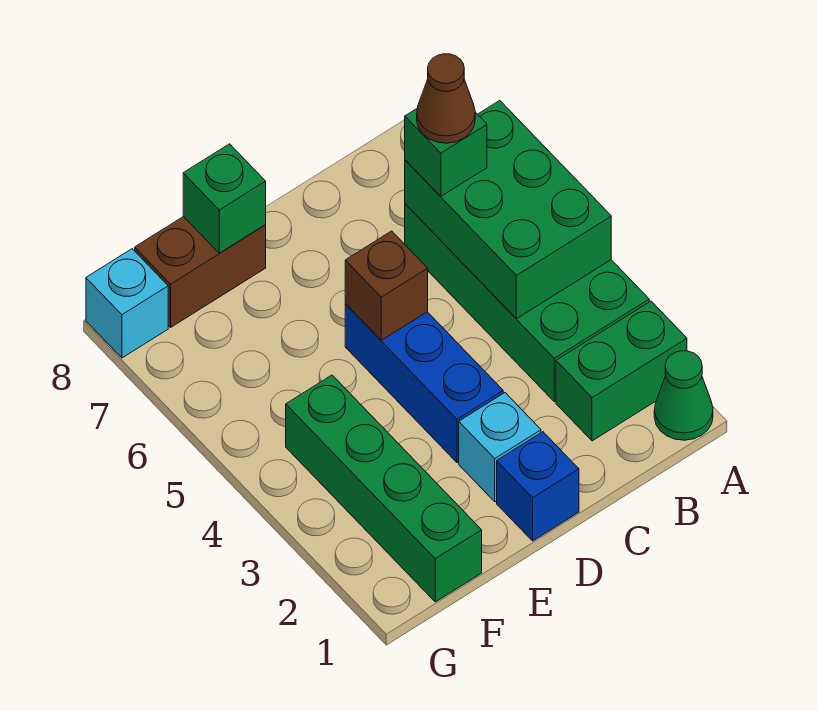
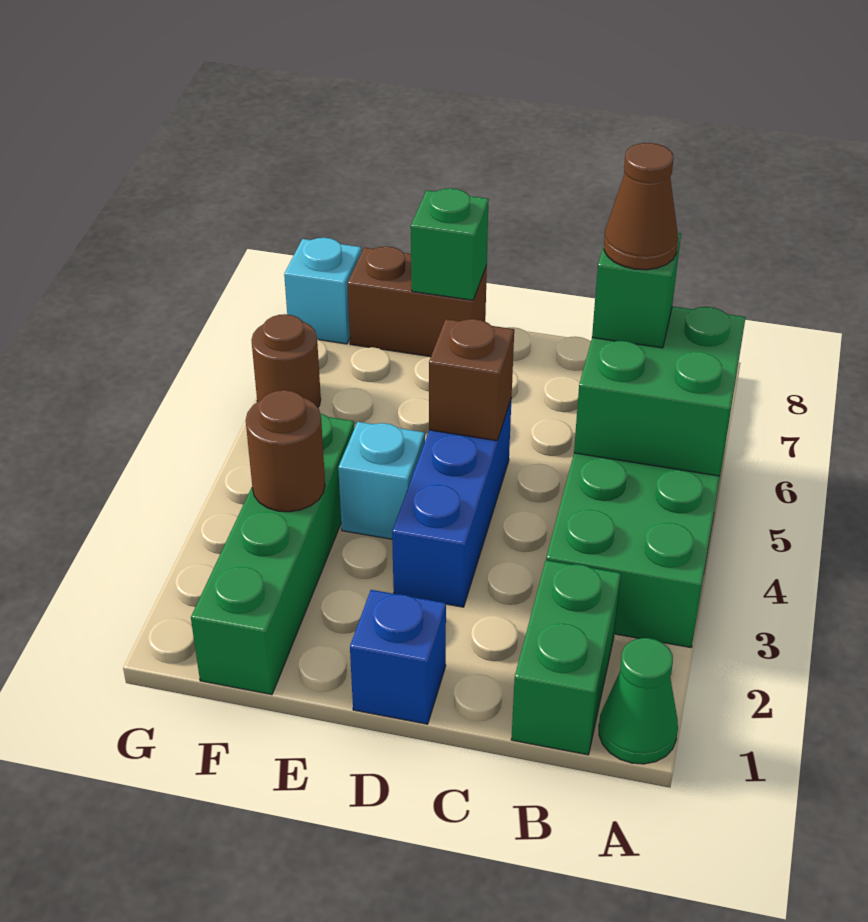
green 1x2 brick [556,301,687,441] -> green 1x2 brick turned to [511,560,621,755]
green 2x3 brick [405,101,611,319] -> green 2x2 brick [574,306,746,476]
cyan 1x1 brick [459,393,541,502] -> cyan 1x1 brick moved to [338,422,425,539]
none -> brown 1x1 round brick [246,390,325,512]
none -> brown 1x1 round brick [251,314,321,407]

